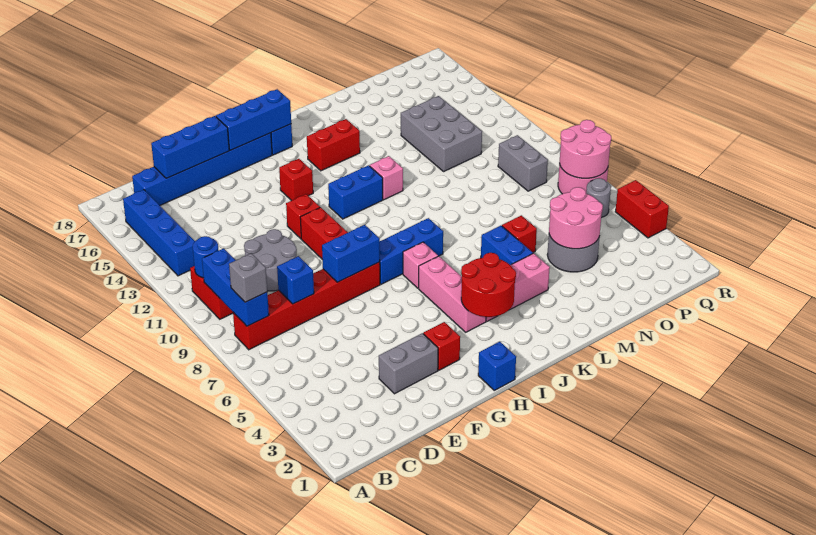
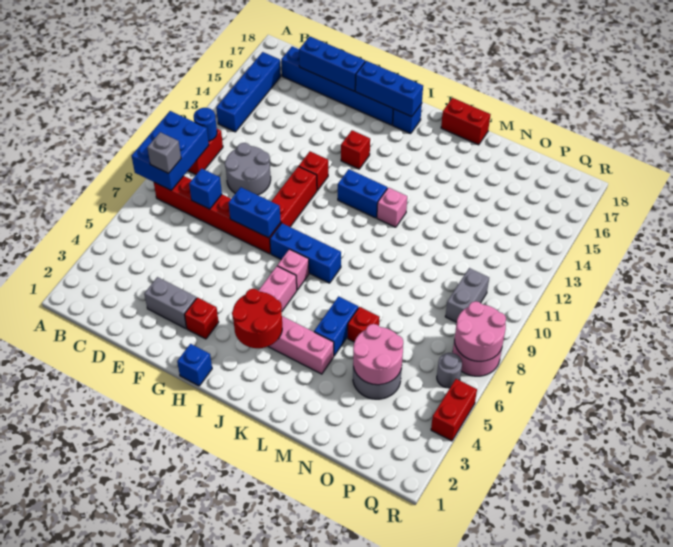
blue 1x3 brick [202,248,269,326] -> blue 2x3 brick [132,111,209,190]
red 1x2 brick [307,119,360,171] -> red 1x2 brick moved to [441,98,491,145]
grey 2x3 brick [401,96,482,171] -> none

